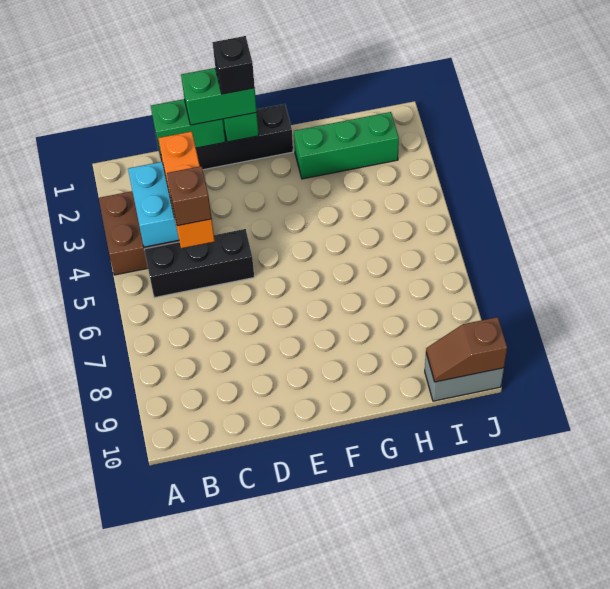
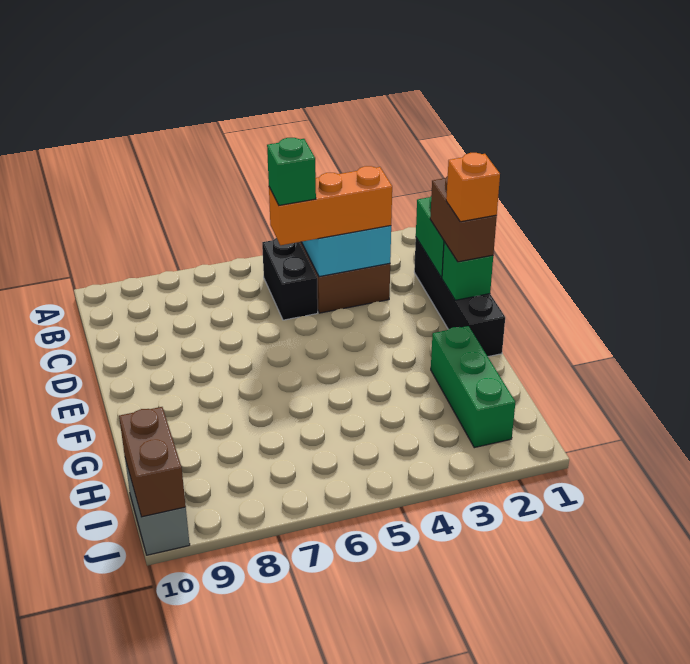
black 1x3 brick [144,229,254,298] -> black 1x2 brick [262,238,318,320]
brown 1x1 brick [167,166,212,226] -> green 1x1 brick [267,138,316,205]
green 1x2 brick [181,68,257,125] -> brown 1x2 brick [430,176,497,262]
black 1x1 brick [212,36,255,94] -> orange 1x1 brick [446,153,500,222]
brown 1x2 slope [426,317,507,382] -> brown 1x2 brick [119,407,186,517]

